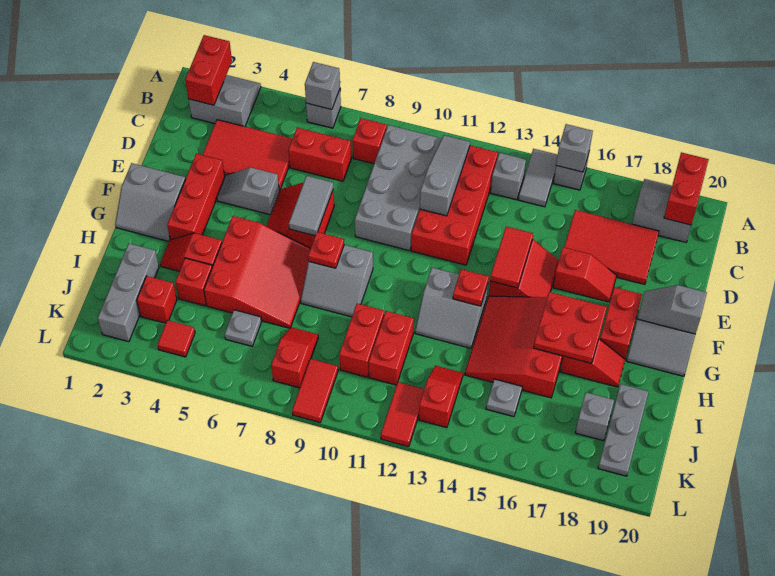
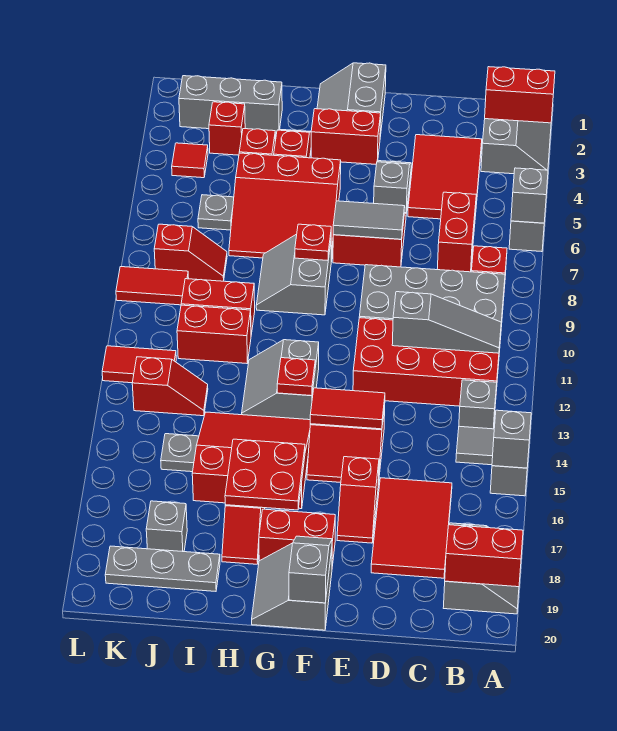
red 1x3 brick [167,154,225,240] -> red 1x2 brick [311,109,381,164]

